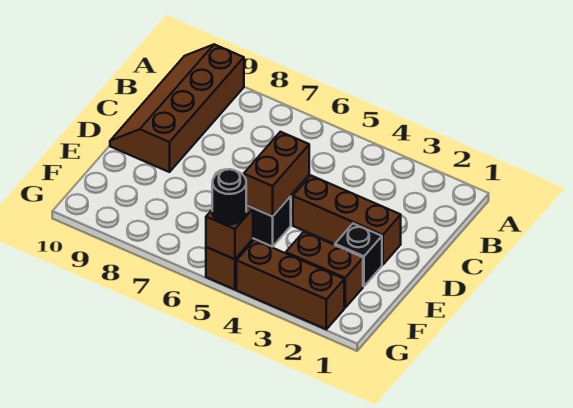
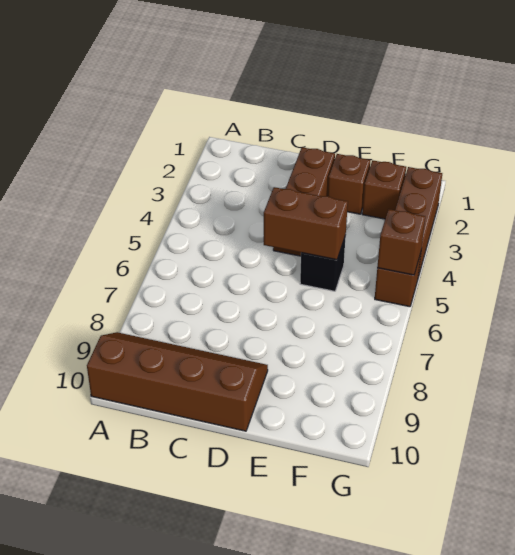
brown 2x4 slope [110,44,244,172] -> brown 2x4 slope turned to [87,332,268,431]
black 1x1 brick [335,224,382,286] -> brown 1x1 brick [328,154,370,214]
brown 1x2 brick [286,232,363,308] -> brown 1x1 brick [362,160,406,219]
black 1x1 round brick [212,169,246,224] -> none

